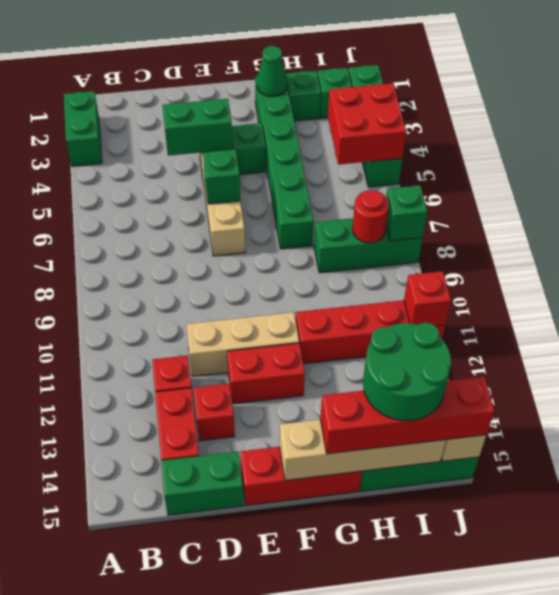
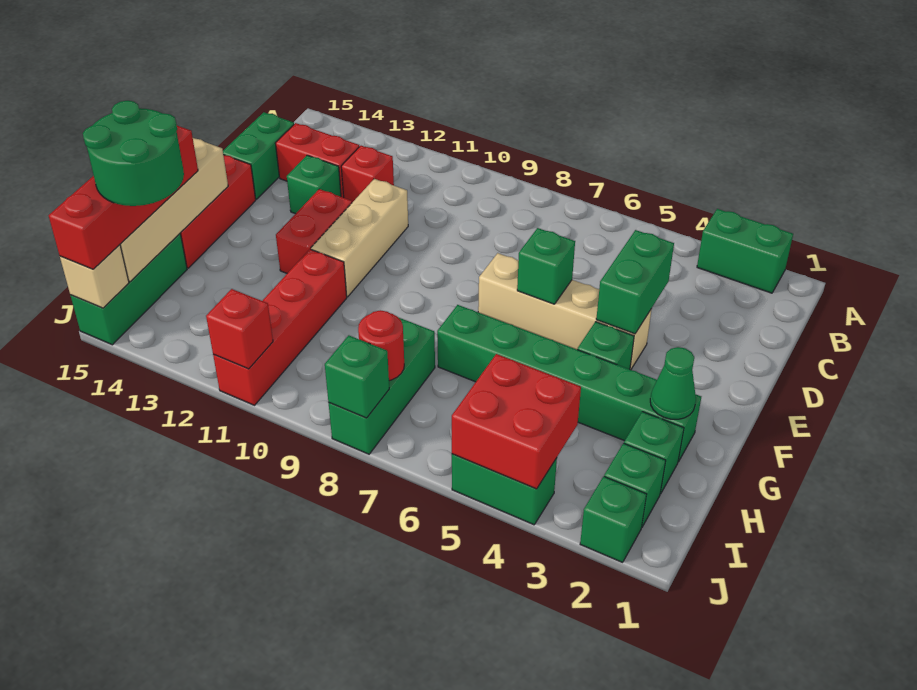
red 1x1 brick [193,383,235,441] -> green 1x1 brick [287,155,341,214]

